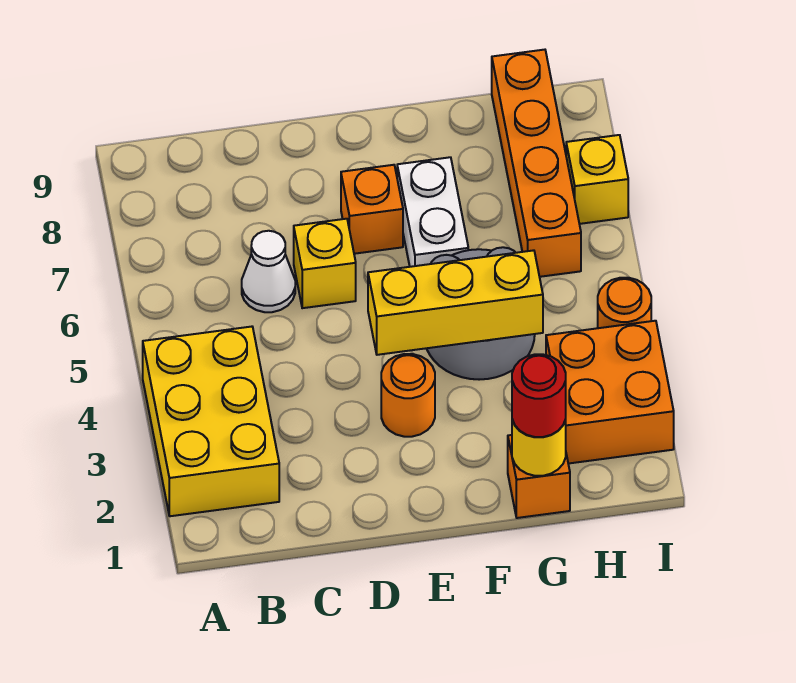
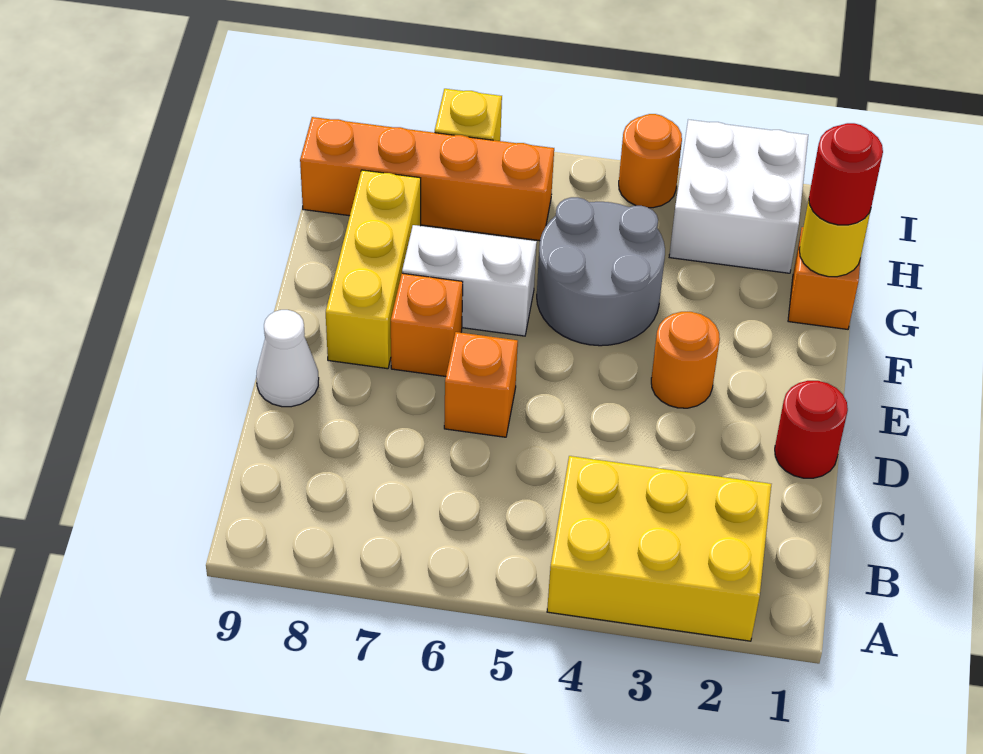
white 1x1 cone [242,231,295,312] -> white 1x1 cone moved to [256,310,319,407]
none -> red 1x1 round brick [775,381,848,478]
yellow 1x1 brick [294,219,356,308] -> orange 1x1 brick [444,332,518,437]
yellow 1x3 brick [368,250,543,355] -> yellow 1x3 brick moved to [326,170,421,369]
orange 2x2 brick [546,321,674,464] -> white 2x2 brick [669,120,808,273]

